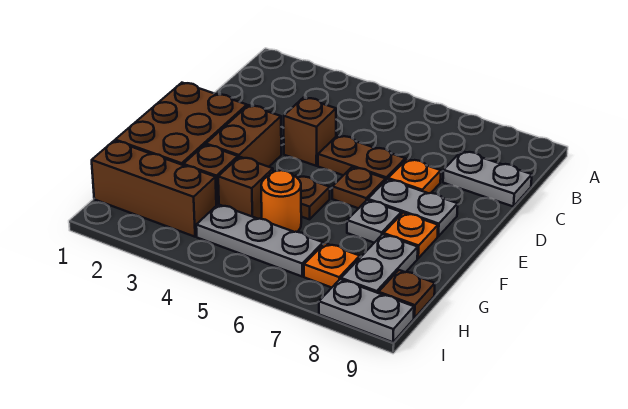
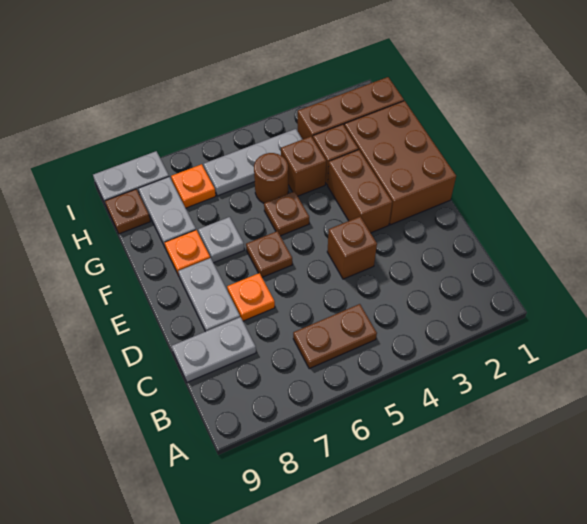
brown 1x2 plate [318,135,405,180] -> brown 1x2 plate moved to [293,304,377,369]
grey 1x2 plate [368,179,458,236] -> grey 1x2 plate turned to [178,258,240,331]
orange 1x1 round brick [261,170,301,232] -> brown 1x1 round brick [254,153,288,203]

